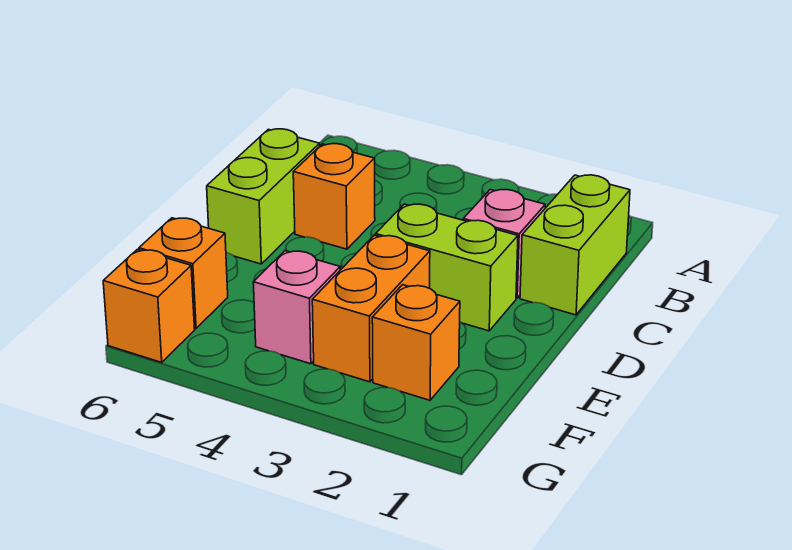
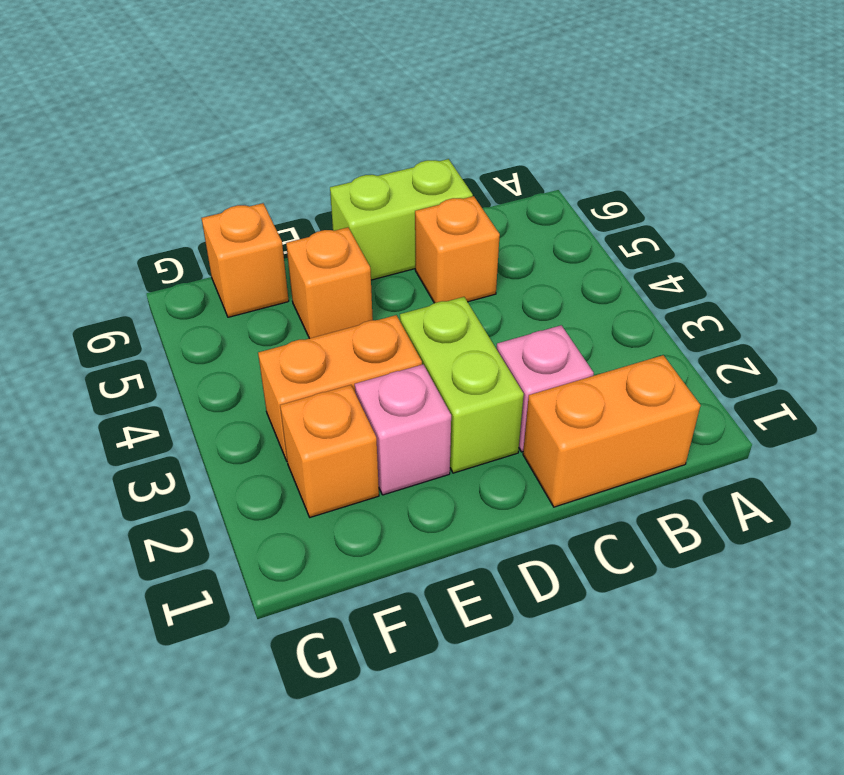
lime 1x2 brick [520,175,630,315] -> orange 1x2 brick [523,355,701,507]
pink 1x1 brick [253,251,340,364] -> pink 1x1 brick moved to [355,365,451,495]
orange 1x1 brick [103,249,195,362] -> orange 1x1 brick moved to [286,227,373,339]

